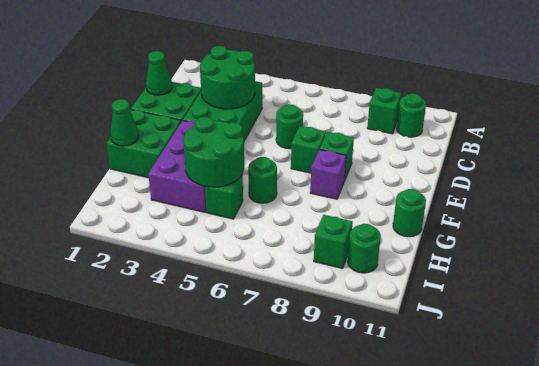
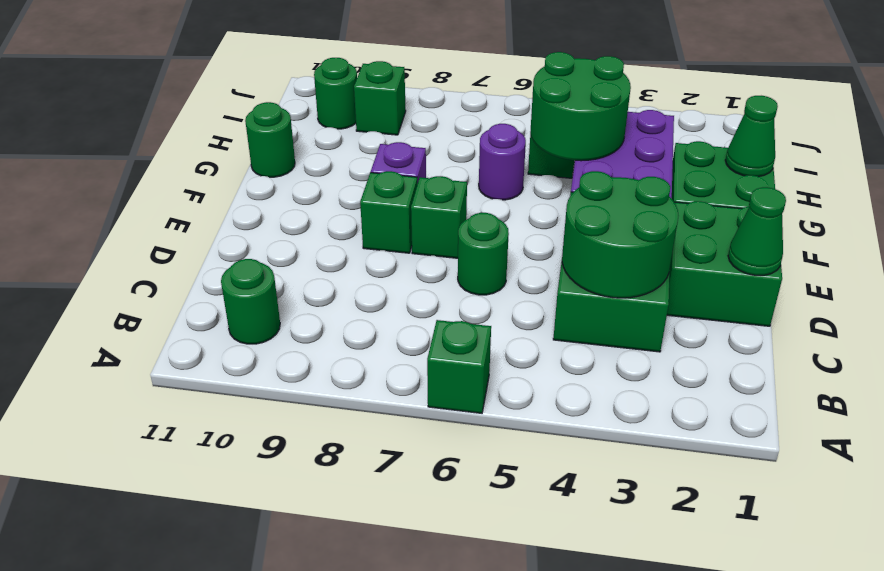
green 1x1 brick [367,88,401,134] -> green 1x1 brick moved to [427,320,491,413]
green 1x1 round brick [248,157,277,203] -> purple 1x1 round brick [479,124,526,200]

